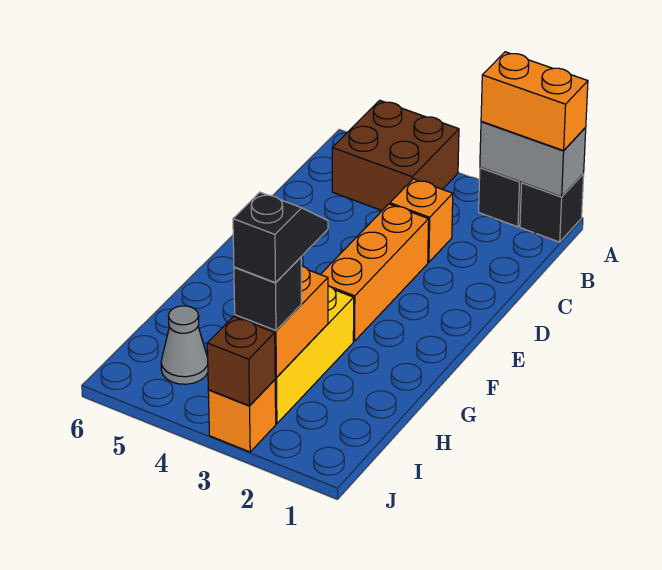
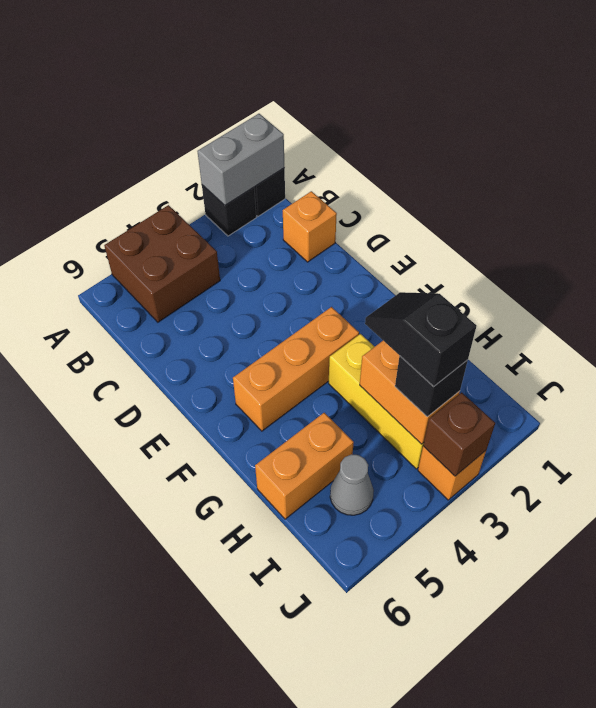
orange 1x2 brick [481,52,588,151] -> orange 1x2 brick moved to [255,413,354,519]
orange 1x1 brick [390,179,453,262] -> orange 1x1 brick moved to [283,191,337,262]
orange 1x3 brick [320,204,429,341] -> orange 1x3 brick turned to [233,307,359,431]

